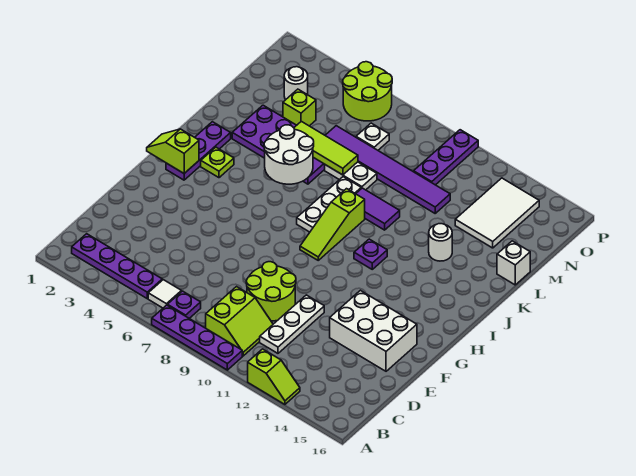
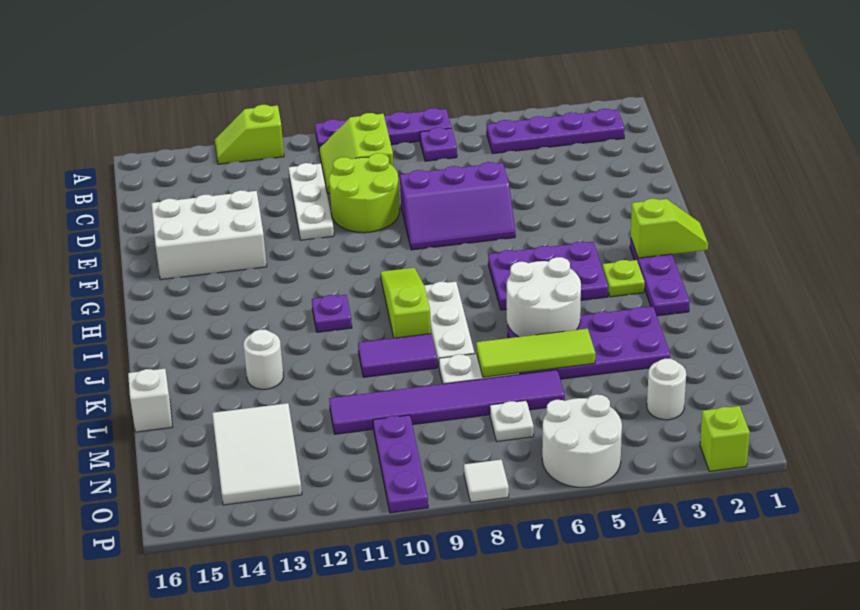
white 1x1 tile [148,280,181,308] -> white 1x1 tile moved to [464,460,509,502]
none -> purple 2x3 slope [400,162,515,250]
none -> purple 2x3 plate [488,242,608,310]
lime 1x1 brick [283,89,316,126] -> lime 1x1 brick moved to [700,406,750,471]
lime 2x2 round brick [343,62,392,121] -> white 2x2 round brick [542,395,622,487]

